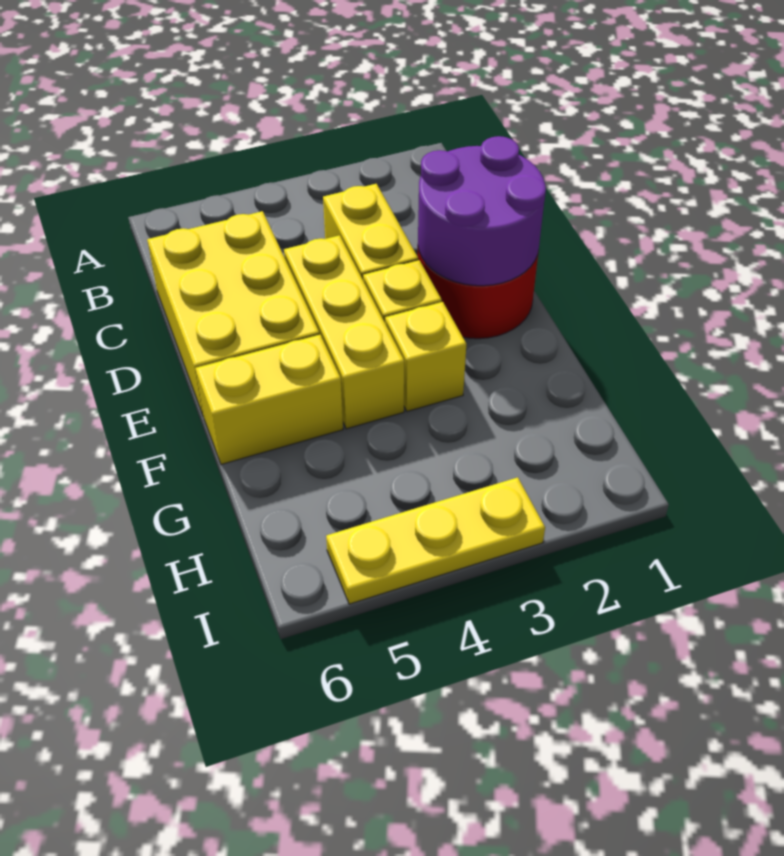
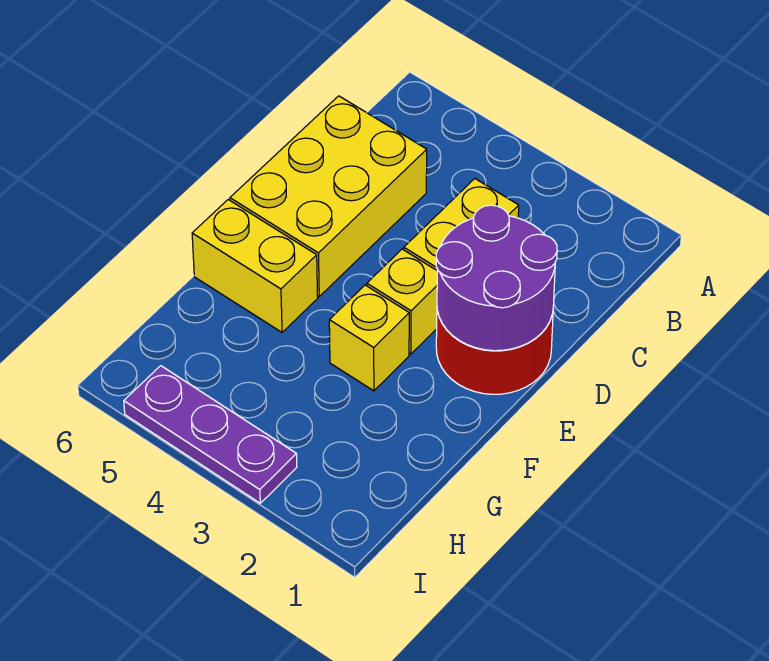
yellow 1x3 brick [284,235,404,429] -> none
yellow 1x3 plate [326,477,545,604] -> purple 1x3 plate [124,366,297,503]

